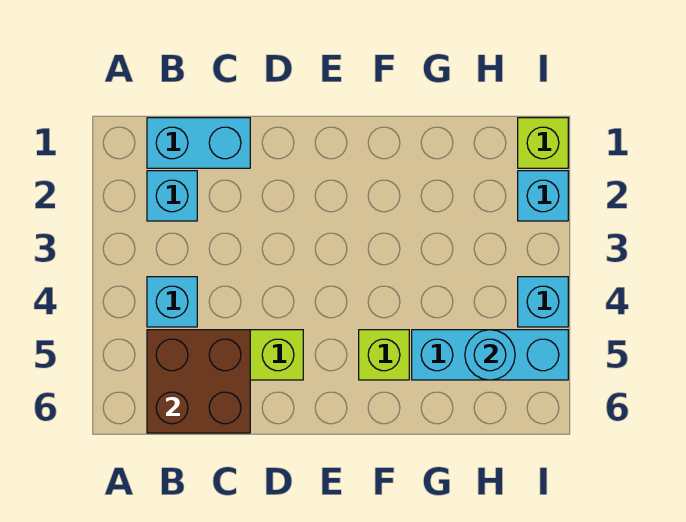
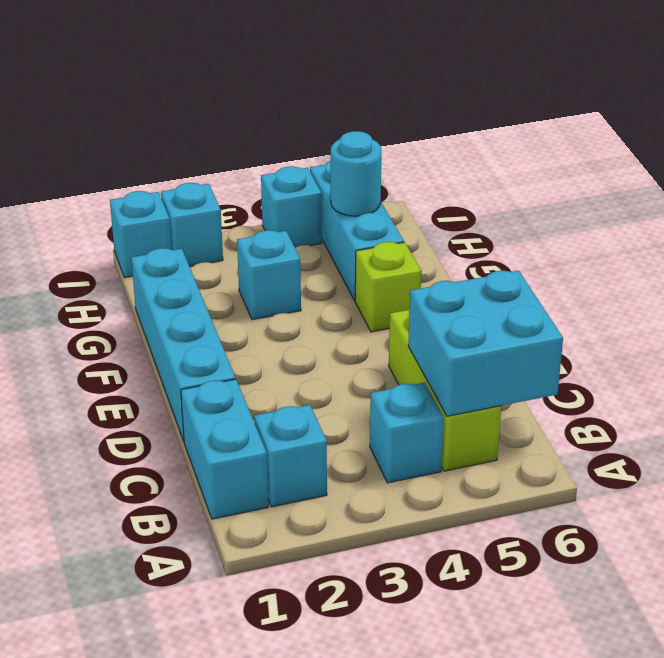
brown 2x2 brick [147,330,250,433] -> cyan 2x2 brick [408,271,563,416]
none -> cyan 1x4 brick [131,248,236,441]
none -> cyan 1x1 brick [237,230,301,320]
lime 1x1 brick [518,118,568,168] -> cyan 1x1 brick [110,191,171,278]

